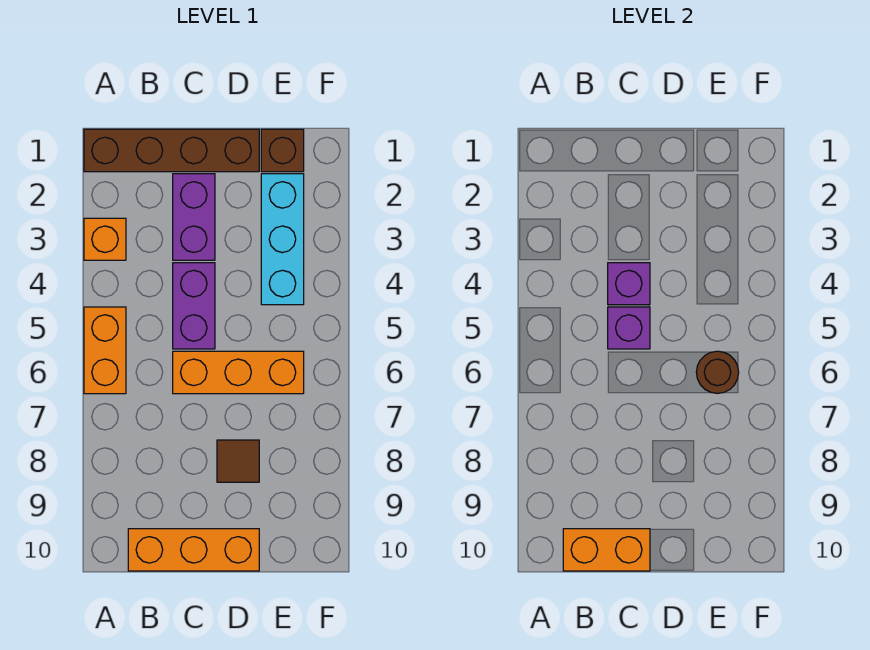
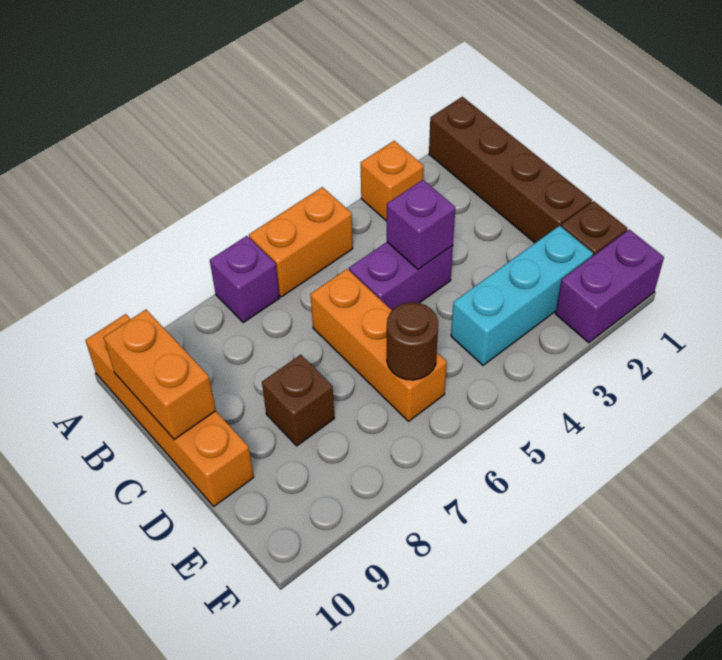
orange 1x3 brick [128,529,259,571] -> orange 1x4 brick [85,314,254,506]
purple 1x2 brick [173,174,215,260] -> purple 1x2 brick moved to [555,229,664,343]
purple 1x1 brick [608,307,650,349] -> purple 1x1 brick moved to [210,236,279,322]
brown 1x1 tile [217,440,259,482] -> brown 1x1 brick [262,355,335,446]

